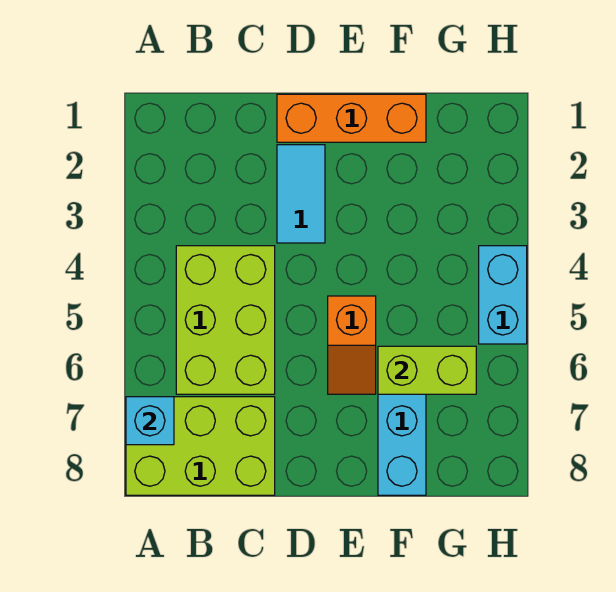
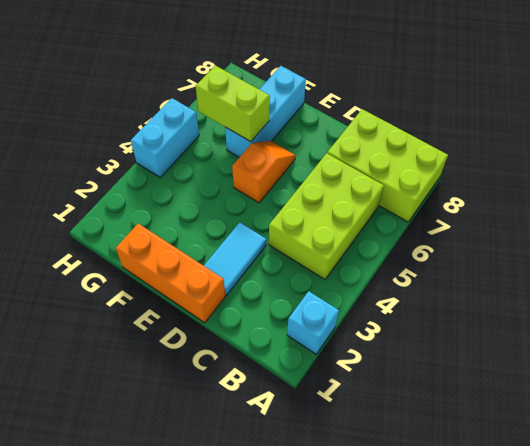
cyan 1x1 brick [126,397,174,445] -> cyan 1x1 brick moved to [287,291,339,354]

